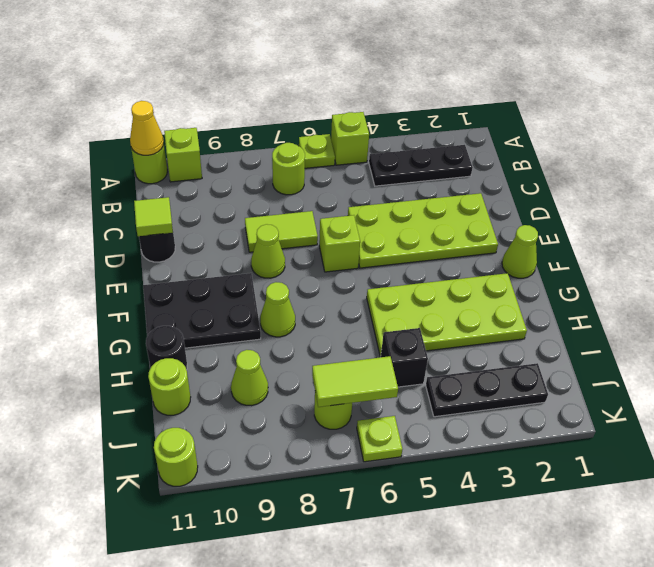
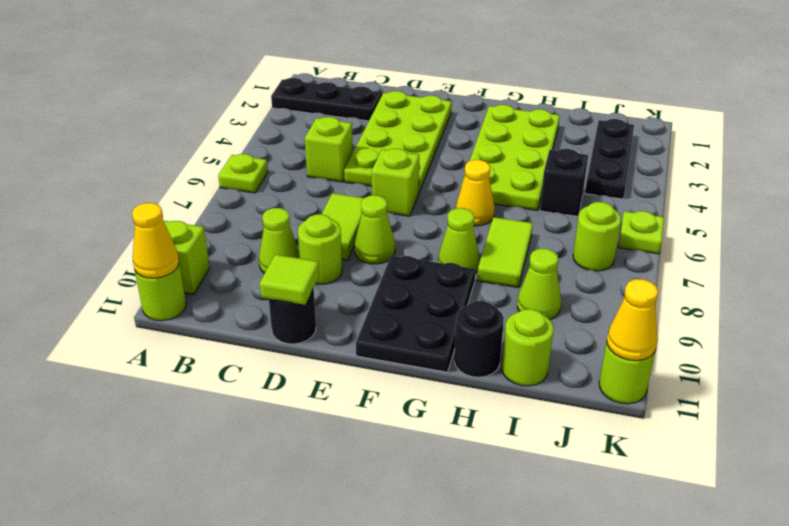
lime 1x1 brick [331,112,369,165] -> lime 1x1 brick moved to [305,117,353,182]
black 1x3 plate [369,145,473,186] -> black 1x3 plate turned to [271,78,382,121]
lime 1x1 round brick [272,143,305,195] -> lime 1x1 round brick moved to [298,214,342,284]
lime 1x1 cone [502,225,538,278] -> lime 1x1 cone moved to [259,208,300,274]
none -> yellow 1x1 cone [456,160,495,226]
lime 1x2 tile [312,356,398,407] -> lime 1x2 tile moved to [477,217,533,288]
none -> yellow 1x1 cone [607,279,658,361]

